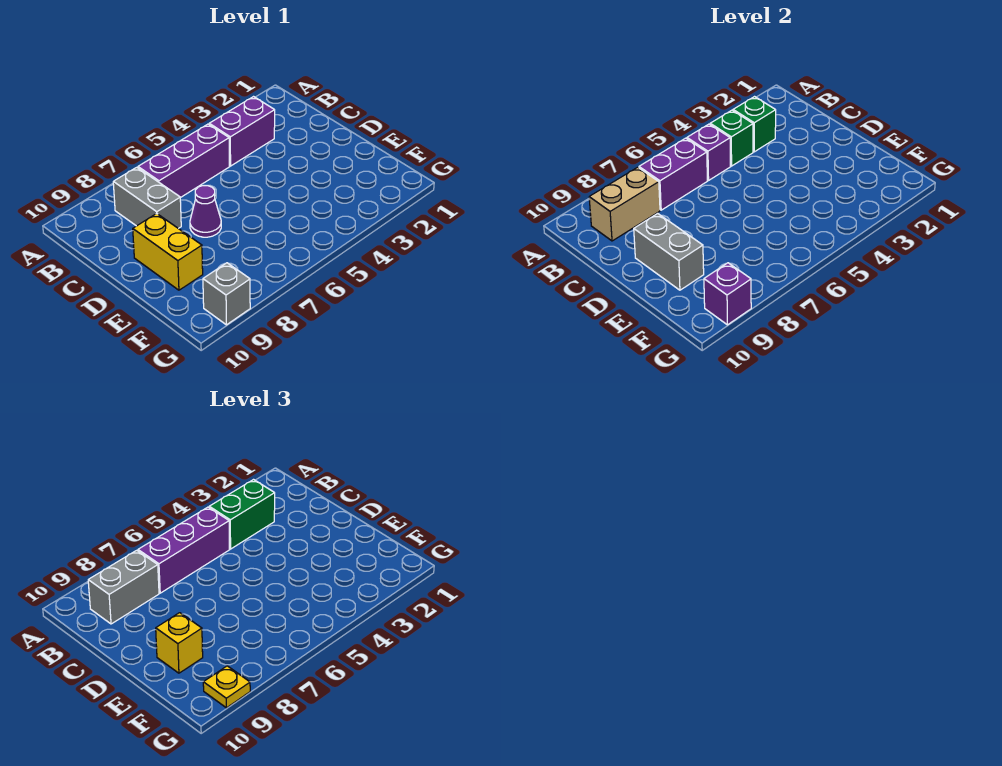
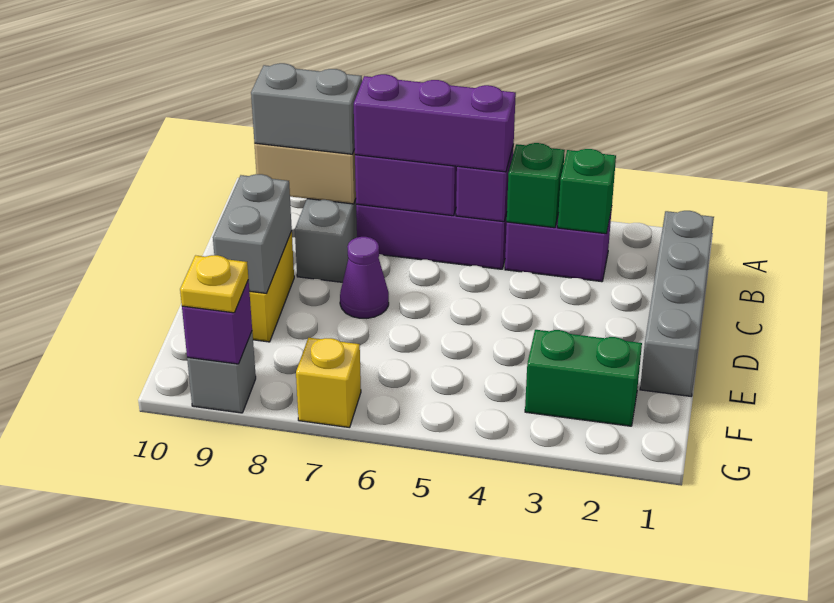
none -> grey 1x4 brick [640,211,714,396]
green 1x2 brick [209,480,275,549] -> green 1x2 brick moved to [525,330,642,426]
yellow 1x1 brick [156,613,203,673] -> yellow 1x1 brick moved to [296,338,361,428]

